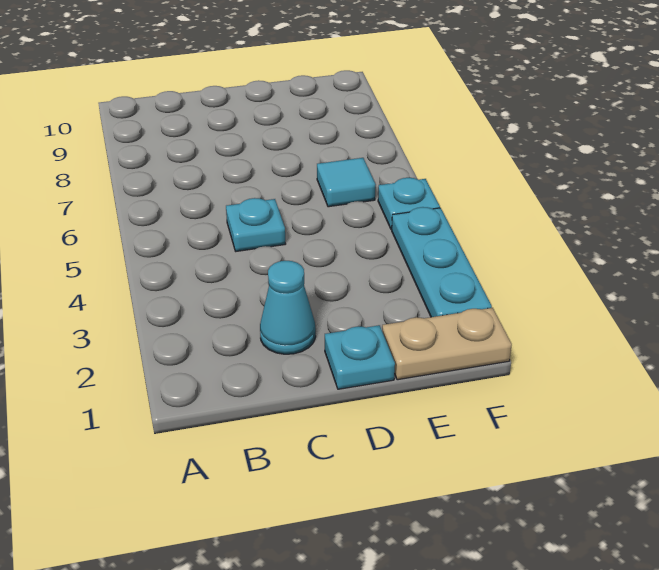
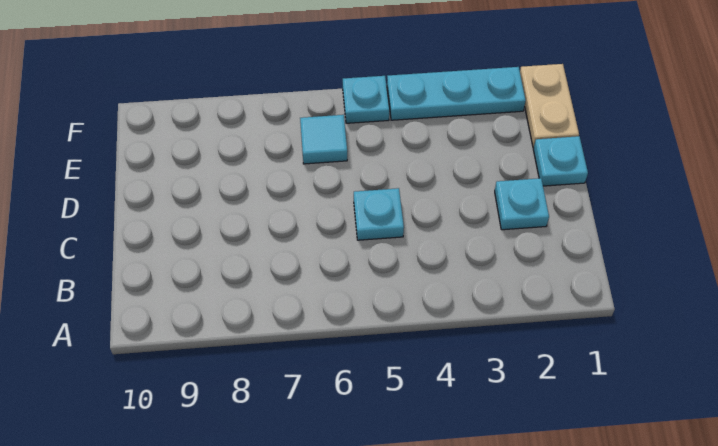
cyan 1x1 cone [260,261,316,354] -> cyan 1x1 plate [495,178,549,230]

